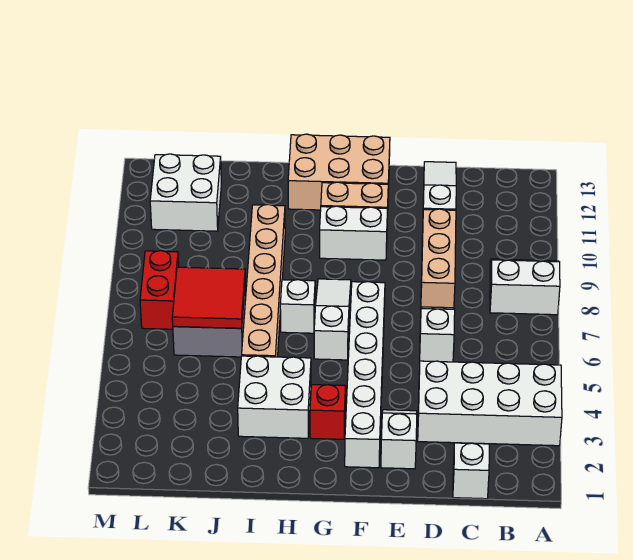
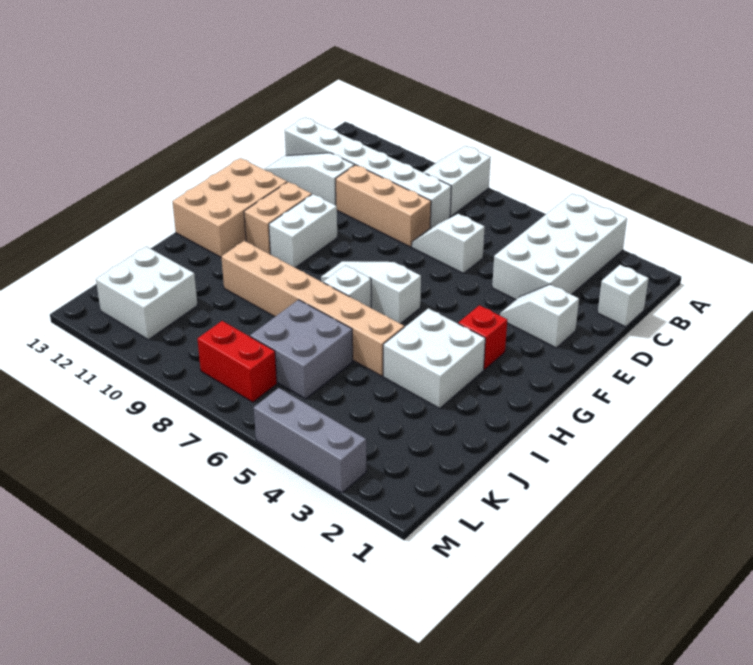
white 1x6 brick [345,282,385,468] -> white 1x6 brick moved to [285,117,451,228]
red 2x2 tile [172,267,245,328] -> none
none -> grey 1x3 brick [254,388,366,493]

